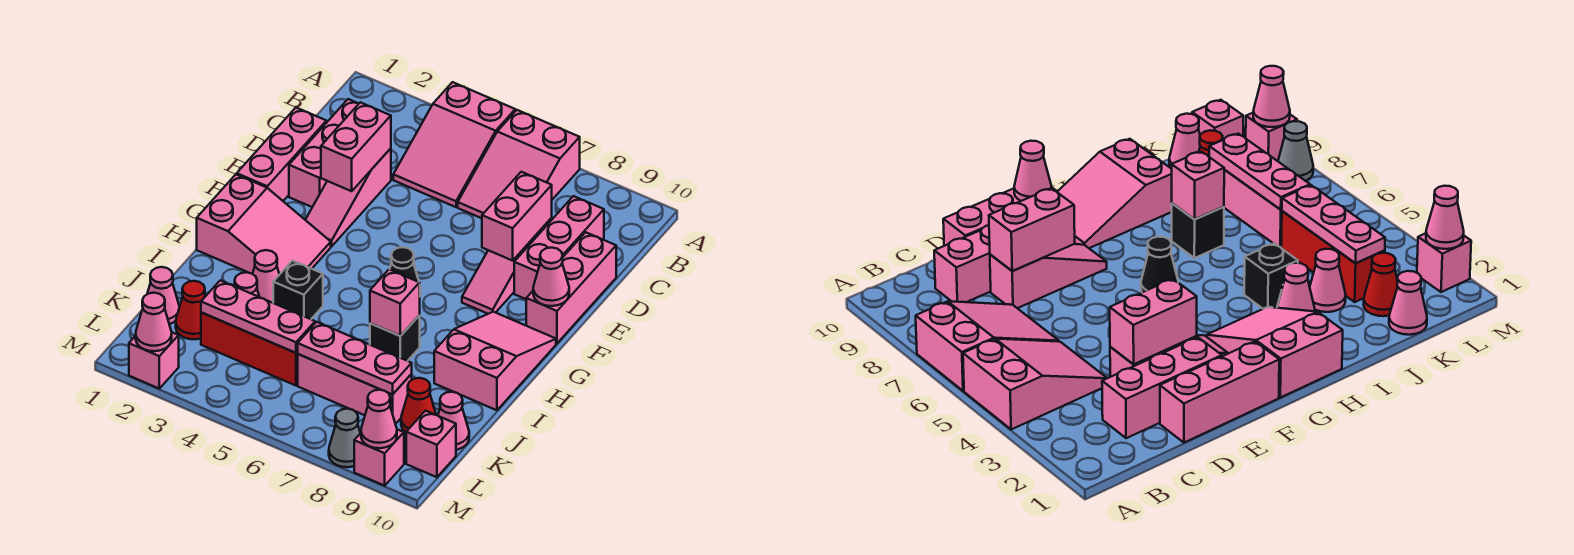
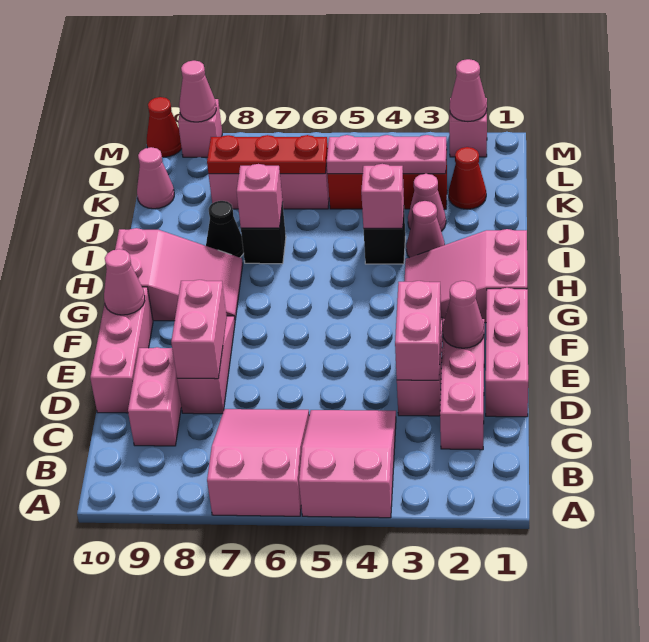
pink 1x3 brick [514,196,604,299] -> pink 1x2 brick [128,347,181,446]
black 1x1 cone [390,247,421,293] -> black 1x1 cone moved to [206,201,244,258]
pink 2x3 slope [434,312,556,410] -> pink 2x3 slope turned to [115,228,243,321]
pink 1x1 cone [147,267,180,324] -> pink 1x1 cone moved to [442,281,484,348]
pink 1x3 plate [297,322,412,395] -> red 1x3 plate [207,135,328,174]
red 1x1 cone [401,378,436,432] -> red 1x1 cone moved to [147,97,182,157]
pink 1x1 brick [406,411,456,477] -> pink 1x1 brick moved to [361,164,404,228]
grey 1x1 cone [329,409,360,467] -> none

